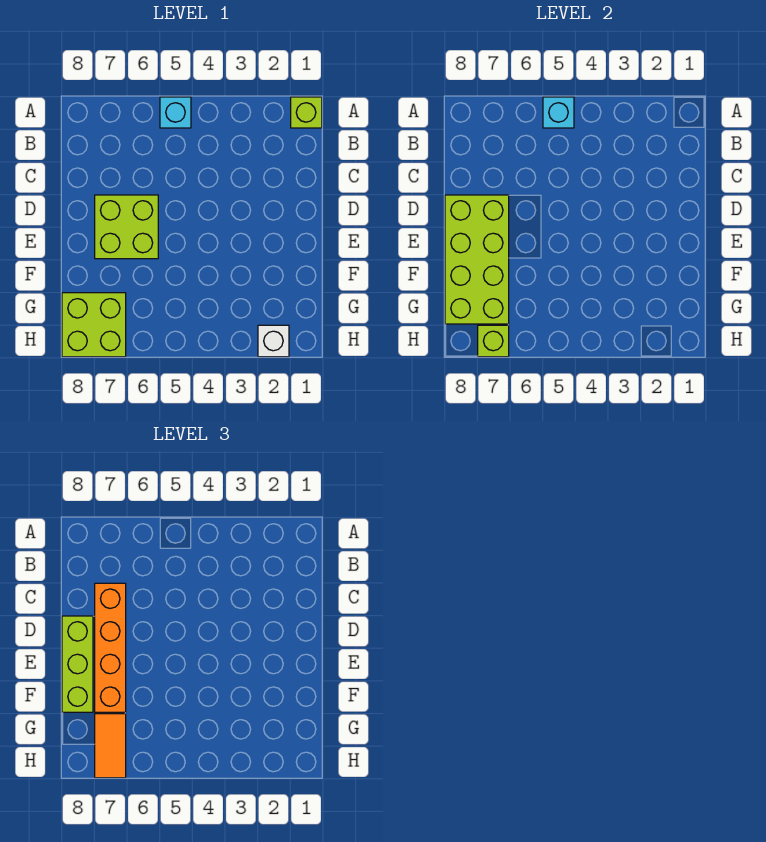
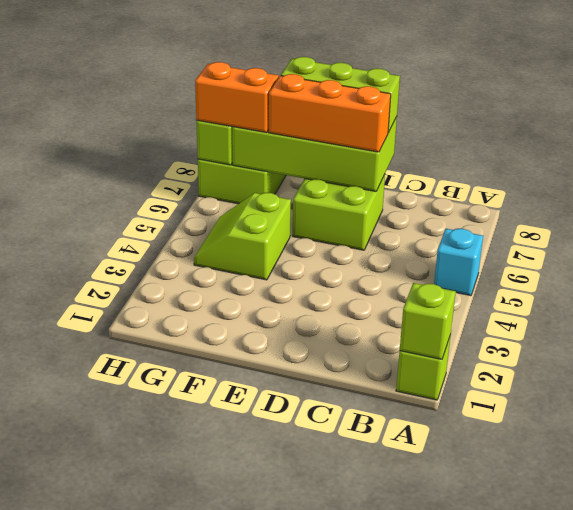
none -> lime 1x1 brick [400,283,456,359]
cyan 1x1 brick [543,97,574,128] -> none
orange 1x4 brick [95,583,126,712] -> orange 1x3 brick [269,74,391,152]
none -> lime 2x2 slope [194,193,291,280]
orange 1x2 tile [95,714,126,778] -> orange 1x2 brick [195,62,279,133]
white 1x1 brick [258,325,289,357] -> none

